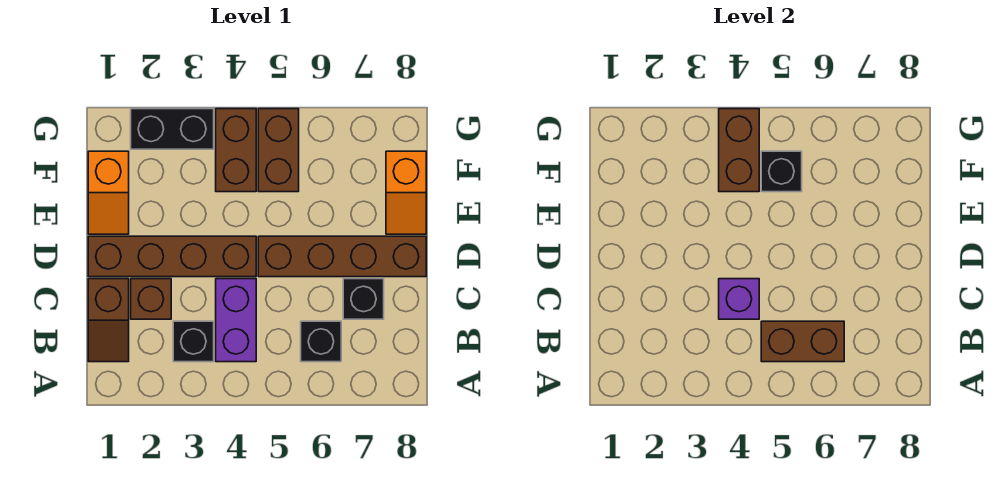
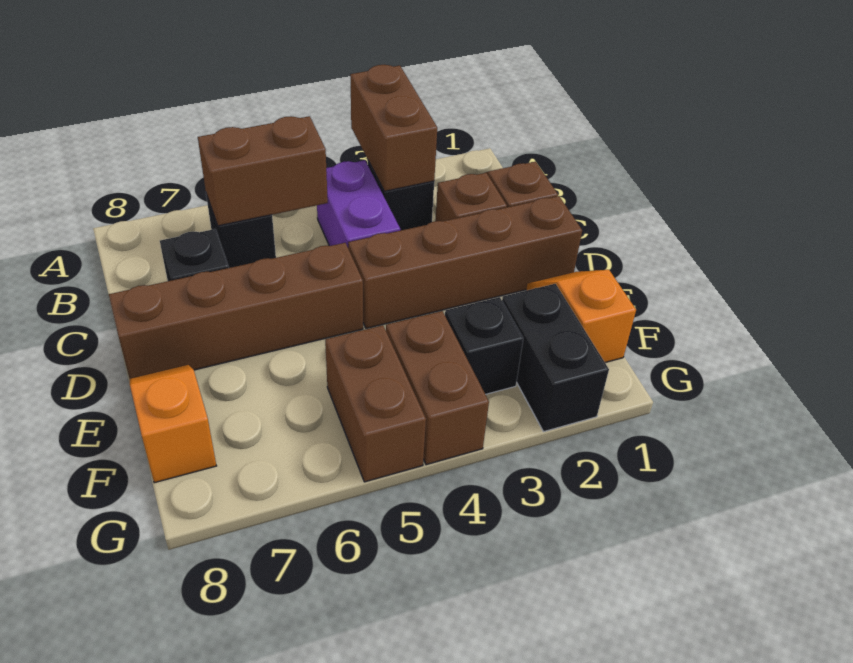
purple 1x1 brick [719,279,759,319] -> none
brown 1x2 brick [719,109,759,192] -> brown 1x2 brick moved to [350,65,437,191]
black 1x1 brick [761,151,802,192] -> black 1x1 brick moved to [445,297,523,394]
black 1x2 brick [131,109,214,149] -> black 1x2 brick turned to [502,284,609,431]

